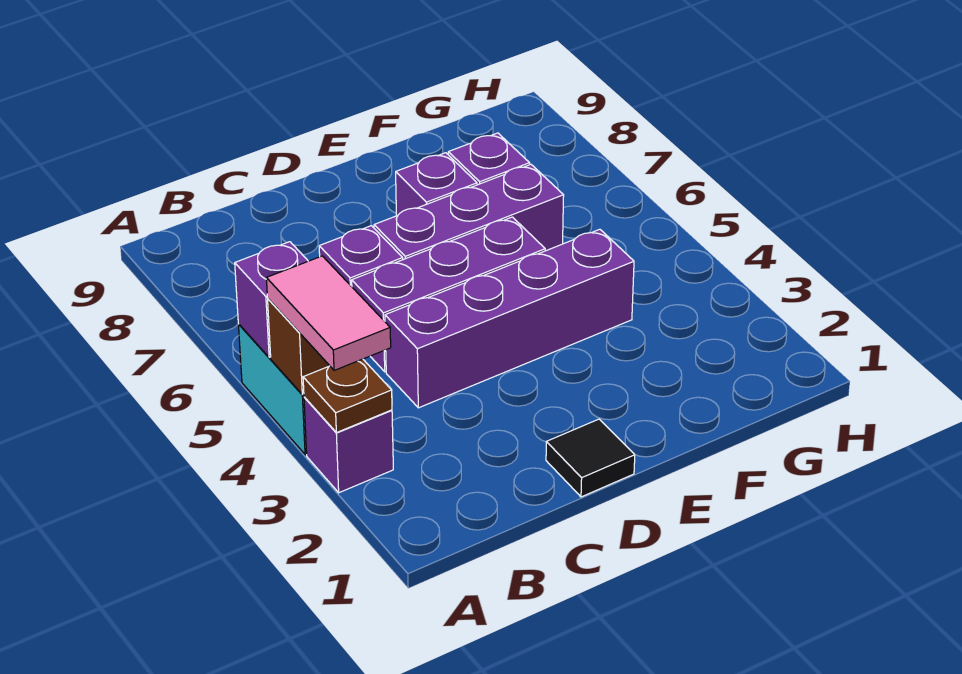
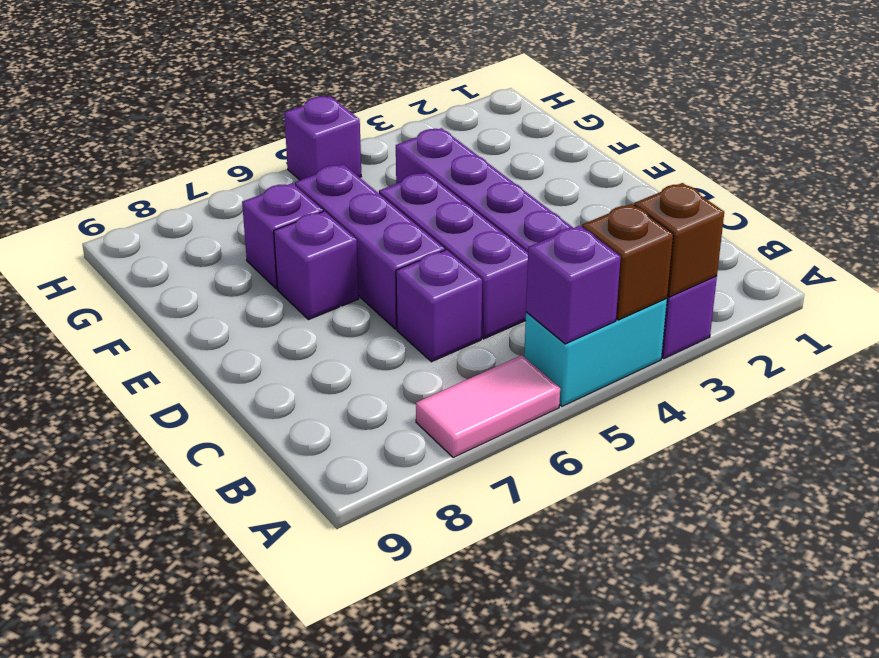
brown 1x1 plate [303,359,392,433] -> brown 1x1 brick [634,183,724,297]
pink 1x2 tile [266,256,391,370] -> pink 1x2 tile moved to [416,355,560,457]
black 1x1 tile [546,419,635,497] -> none
none -> purple 1x1 brick [284,96,361,180]

